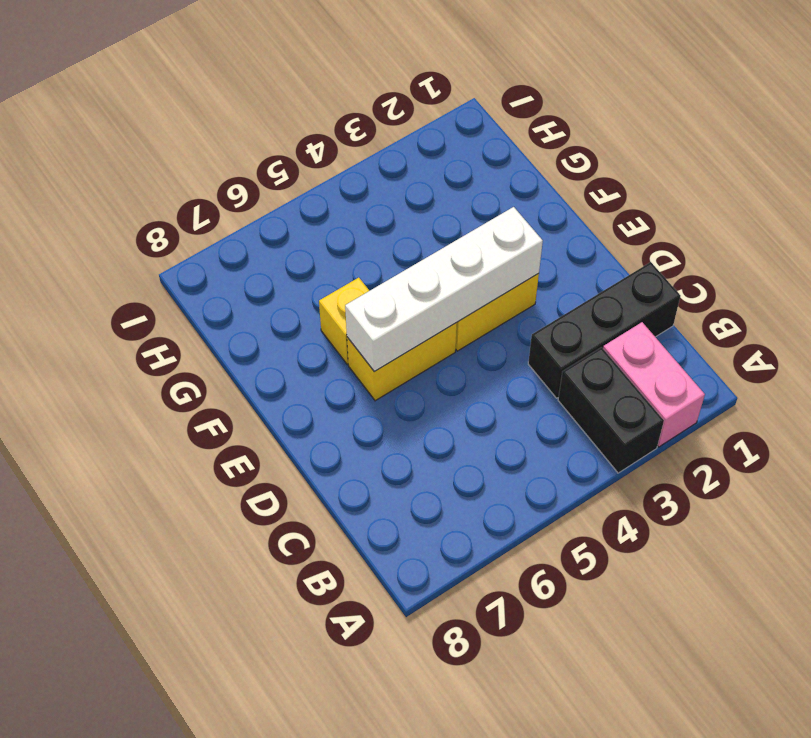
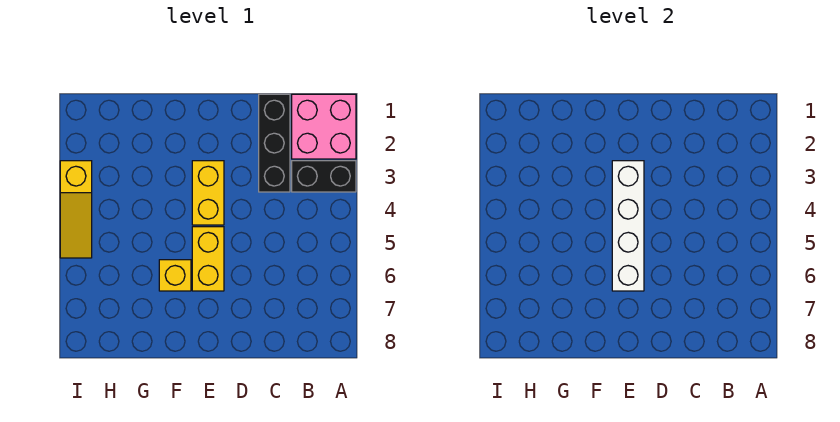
pink 1x2 brick [603,322,705,447] -> pink 2x2 brick [292,94,356,159]
none -> yellow 1x3 slope [60,161,92,258]

